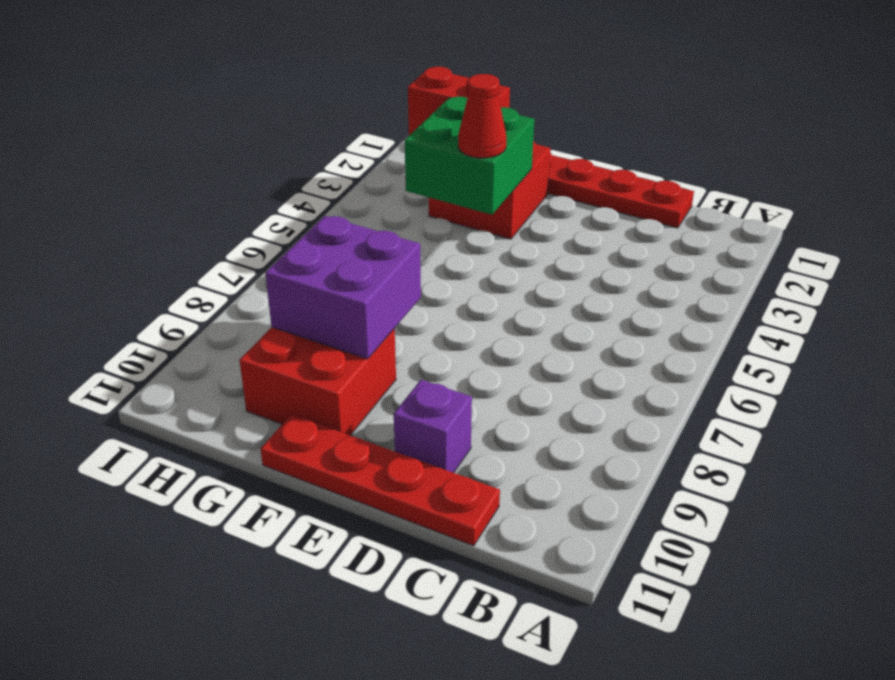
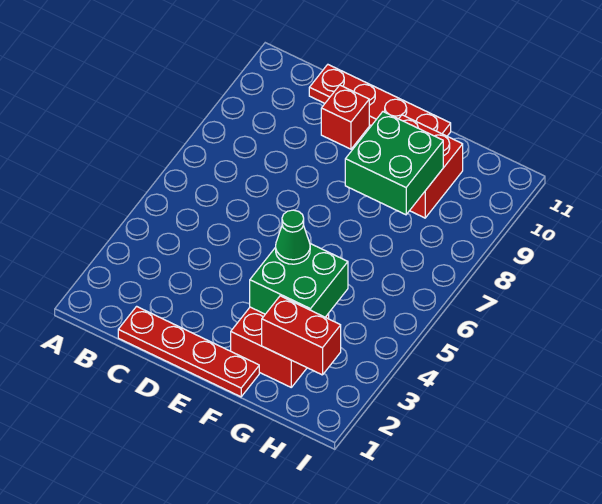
purple 1x1 brick [394,380,472,473] -> red 1x1 brick [321,85,369,149]
red 1x1 cone [458,74,507,158] -> green 1x1 cone [276,210,310,264]
purple 2x2 brick [265,216,421,359] -> green 2x2 brick [345,112,443,215]

